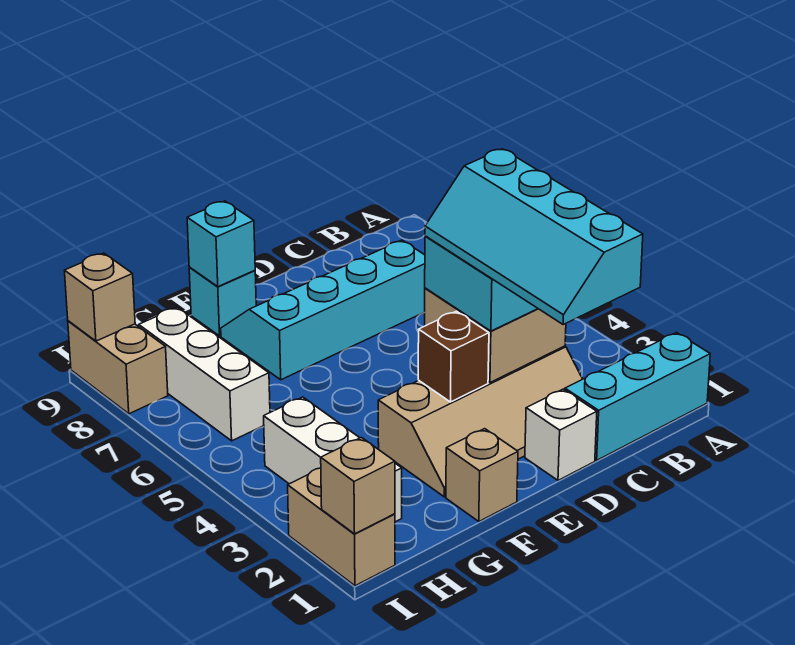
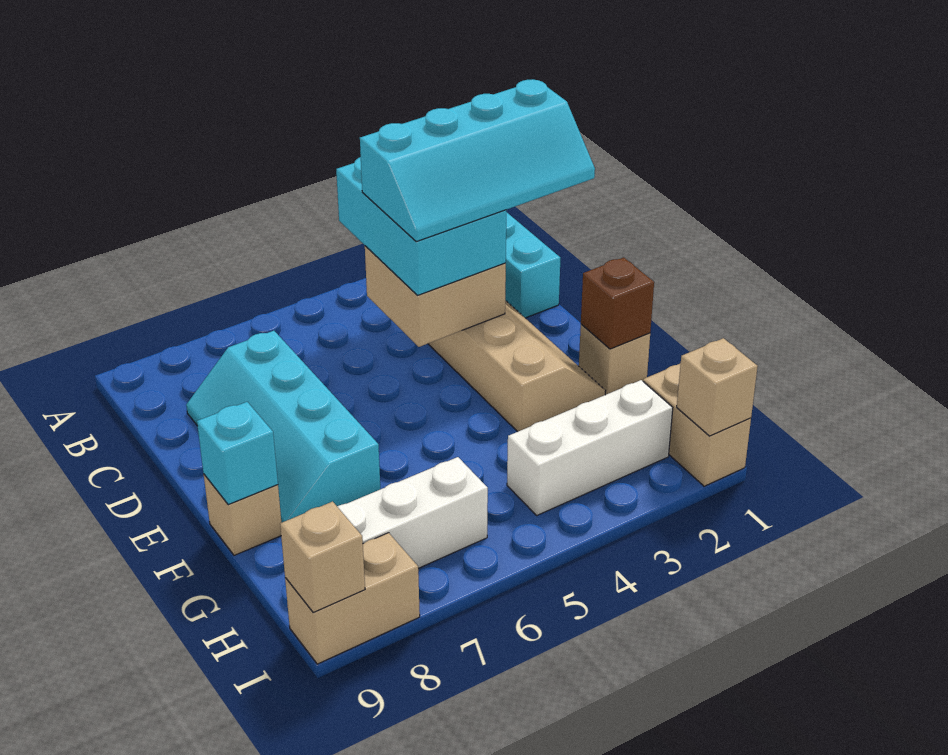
white 1x1 brick [525,389,597,480] -> none
brown 1x1 brick [418,311,489,402] -> brown 1x1 brick moved to [581,258,654,349]
cyan 1x1 brick [189,268,256,336] -> tan 1x1 brick [204,475,281,555]
tan 1x2 brick [288,468,395,586] -> tan 1x2 brick turned to [643,363,751,486]

